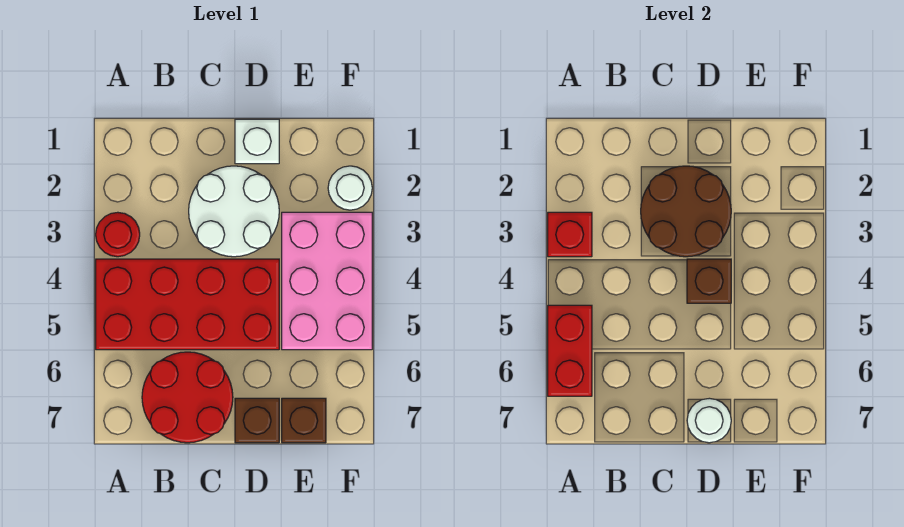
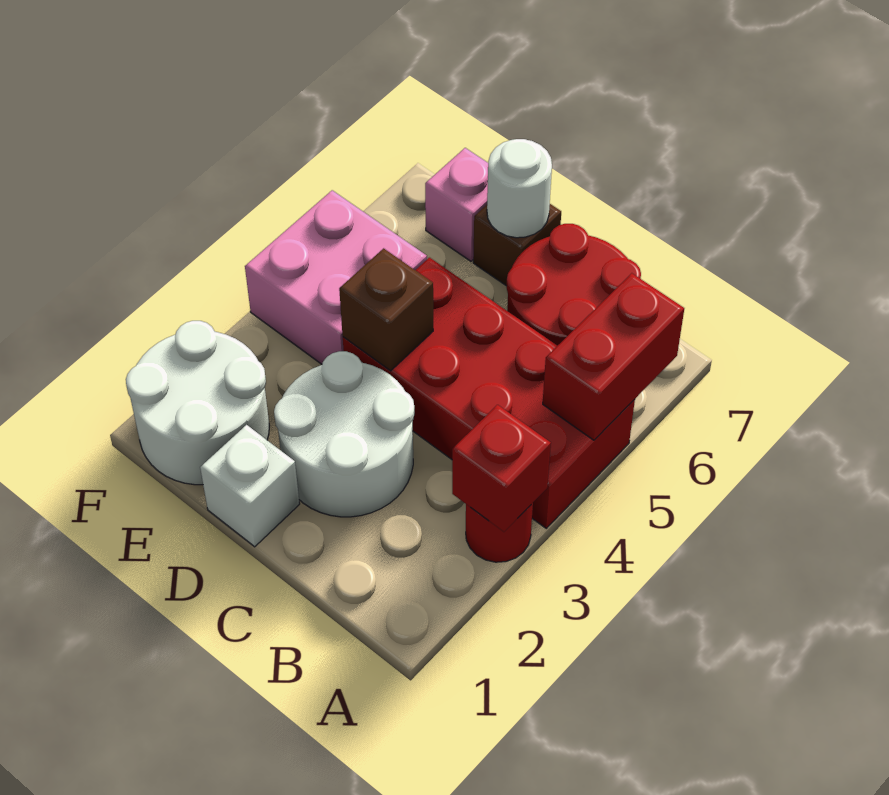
brown 2x2 round brick [641,166,731,257] -> none
pink 2x3 brick [282,212,372,350] -> pink 2x2 brick [245,190,427,364]
brown 1x1 brick [282,398,326,443] -> pink 1x1 brick [425,148,488,261]
white 1x1 round brick [328,166,372,210] -> white 2x2 round brick [126,321,269,485]

